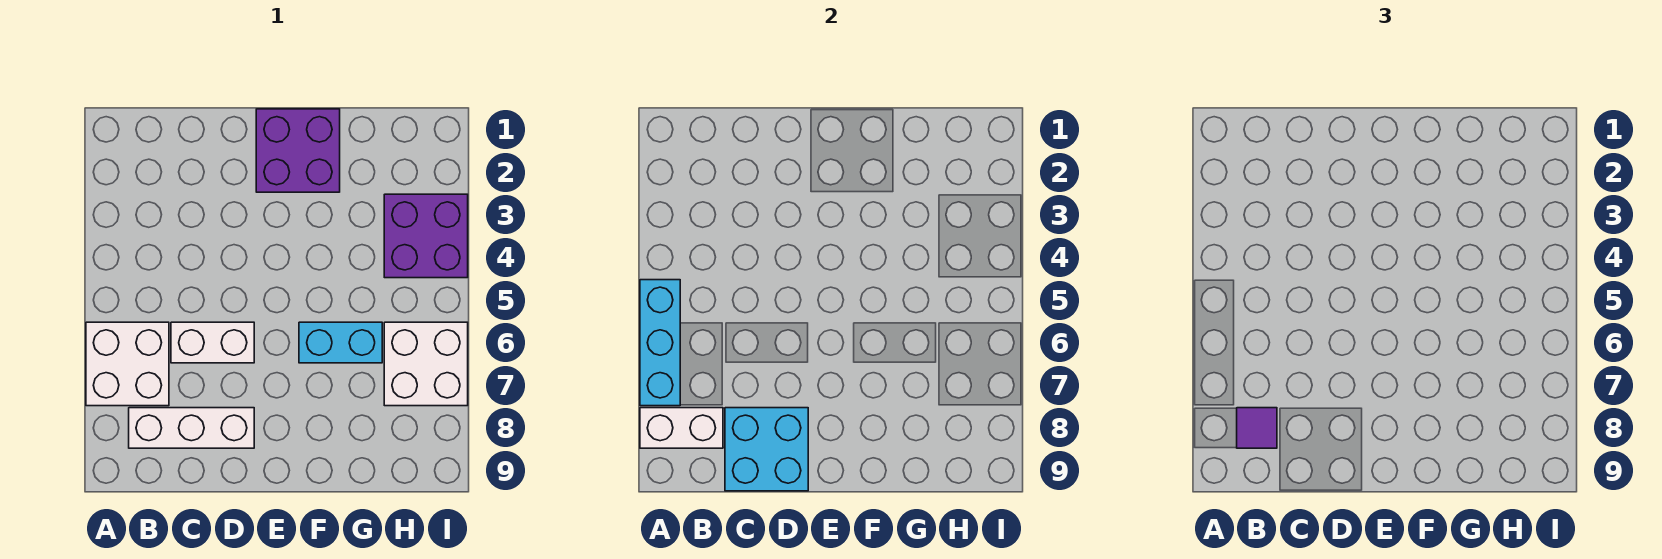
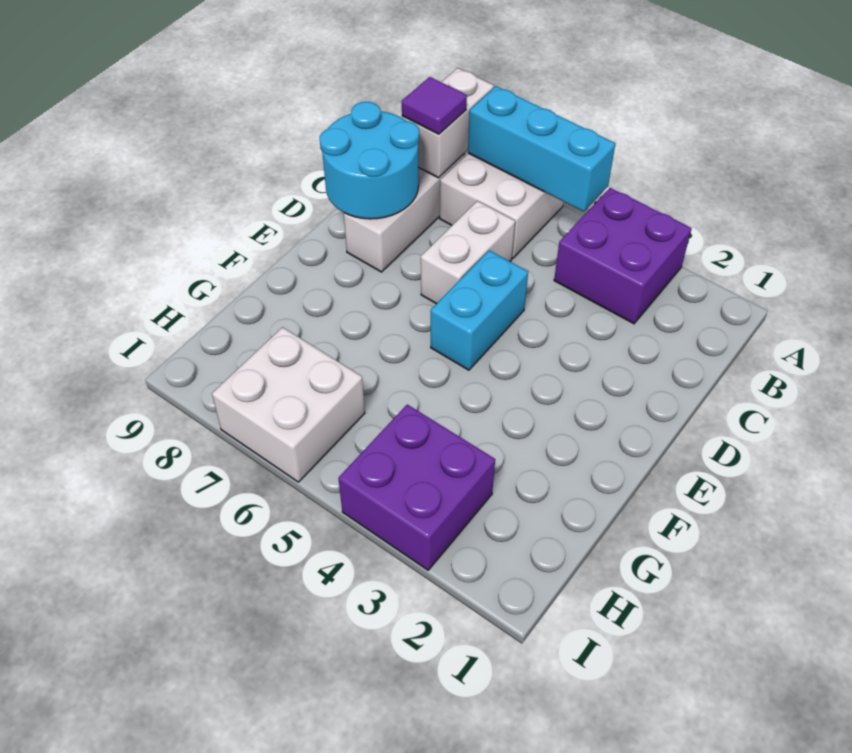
cyan 2x2 brick [725,408,808,491] -> cyan 2x2 round brick [320,102,419,219]
purple 2x2 brick [256,109,340,192] -> purple 2x2 brick moved to [554,188,692,324]
cyan 1x2 brick [299,322,382,363] -> cyan 1x2 brick moved to [431,251,528,370]

